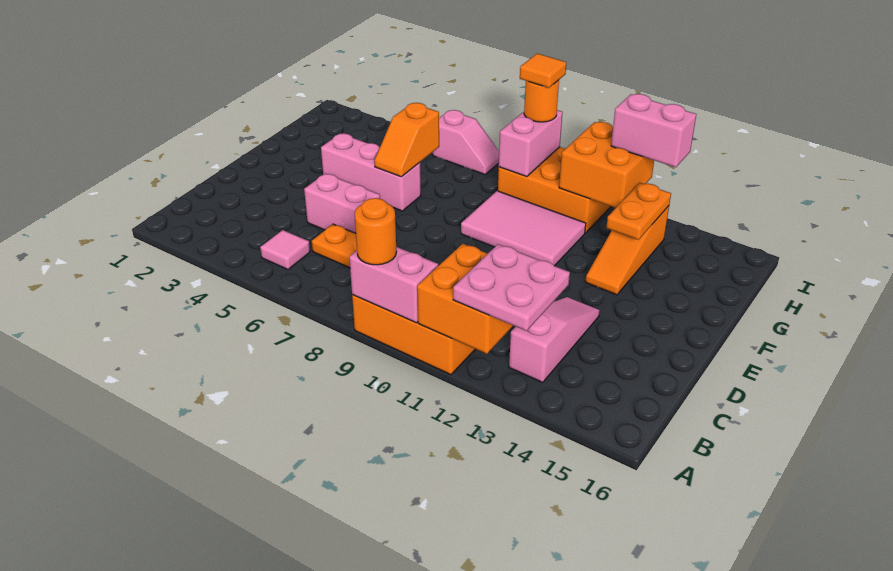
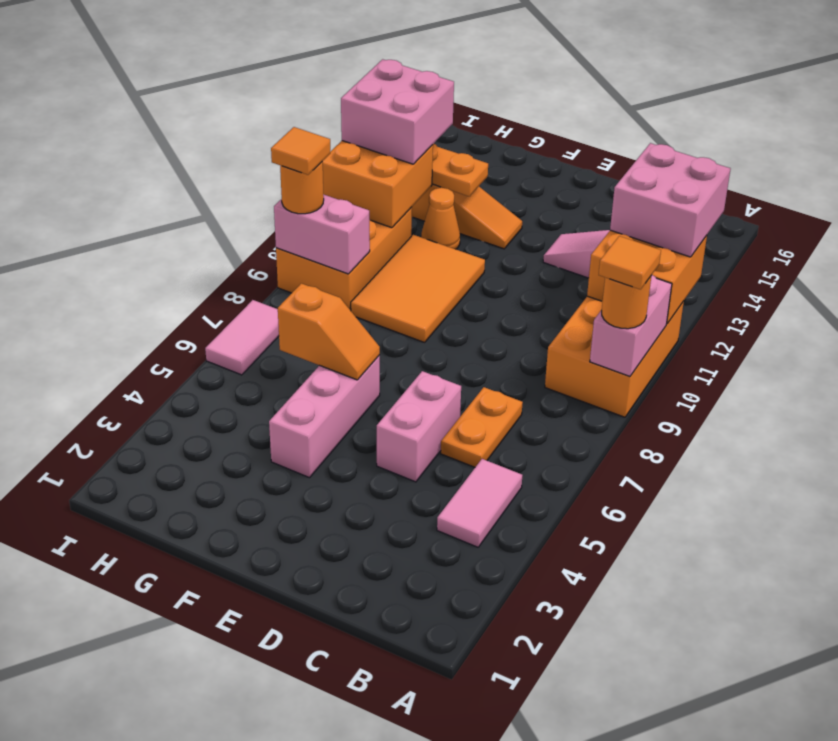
none -> orange 1x1 tile [599,236,661,289]
pink 2x2 plate [453,244,570,331] -> pink 2x2 brick [610,143,731,257]
pink 1x1 tile [260,230,310,269] -> pink 1x2 tile [437,459,522,547]
pink 2x3 tile [461,191,586,266] -> orange 2x3 tile [351,235,485,342]
none -> orange 1x1 cone [421,188,460,249]
pink 1x2 slope [433,110,499,174] -> pink 1x2 tile [205,300,279,375]
pink 1x2 brick [611,94,696,167] -> pink 2x2 brick [341,59,454,164]

